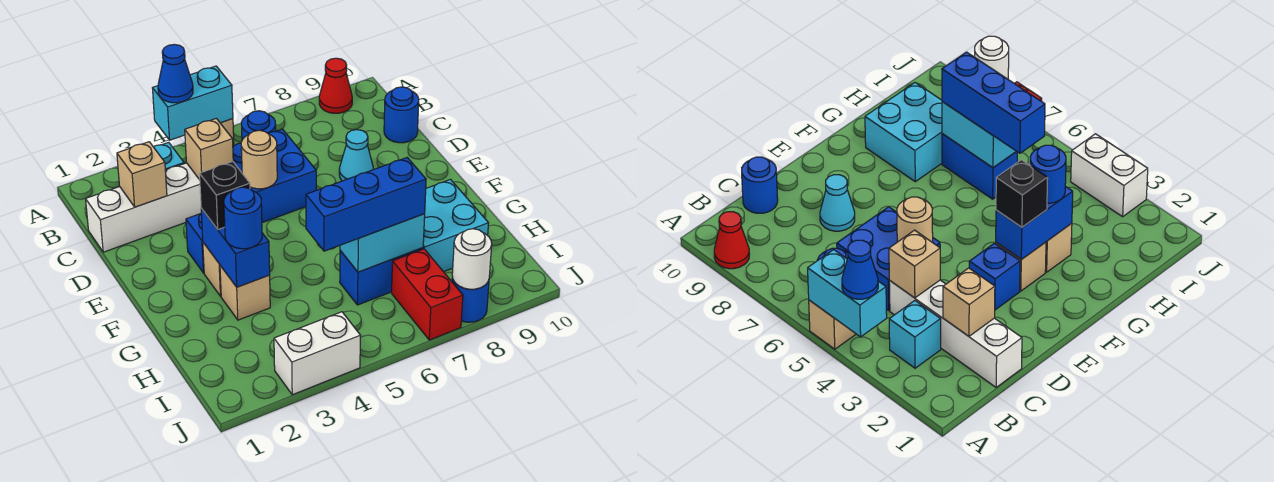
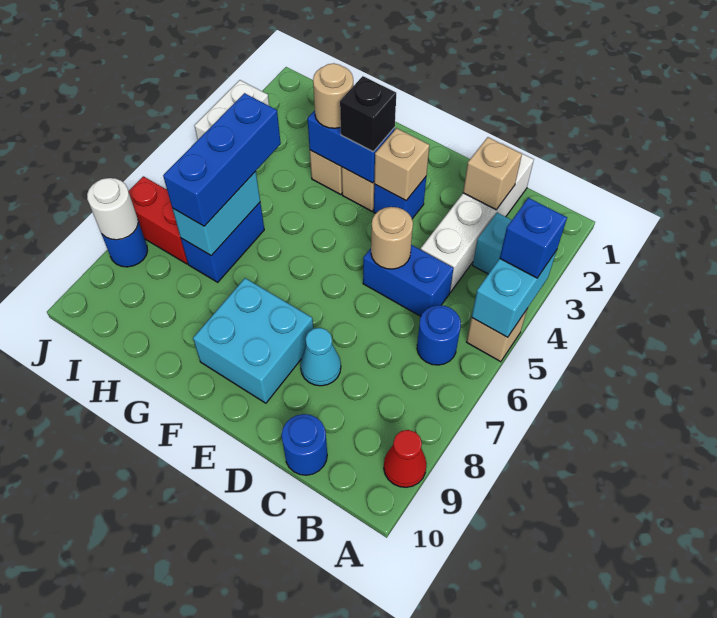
blue 1x1 cone [158,44,193,103] -> blue 1x1 brick [500,198,567,278]
tan 1x1 brick [185,118,233,180] -> tan 1x1 brick moved to [374,128,429,200]
blue 2x2 brick [233,129,316,223] -> blue 1x2 brick [363,245,454,316]
blue 1x1 round brick [224,187,262,249] -> tan 1x1 round brick [313,63,353,128]
cyan 2x2 brick [423,179,489,272] -> cyan 2x2 brick moved to [193,278,313,403]

